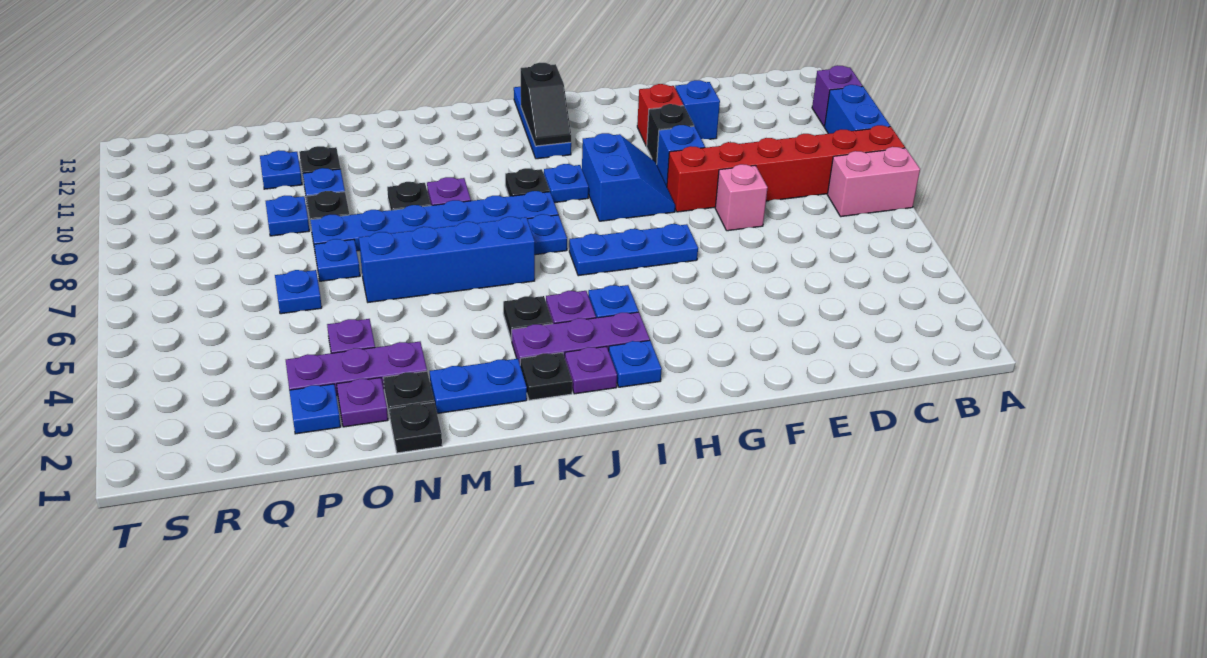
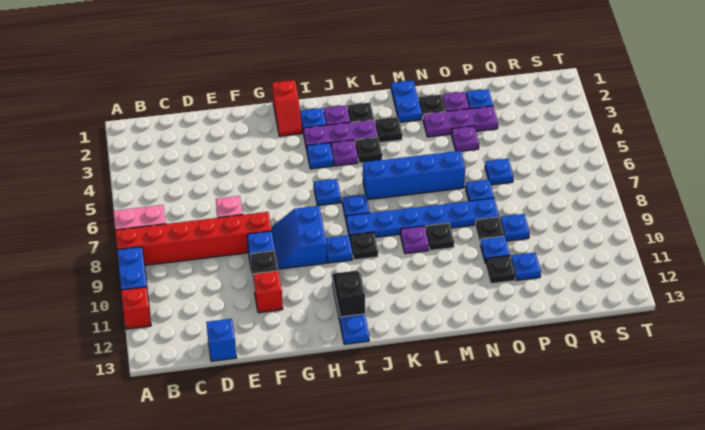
purple 1x1 brick [812,65,863,126] -> red 1x1 brick [121,287,151,329]
blue 1x1 brick [675,80,720,139] -> blue 1x1 brick moved to [206,319,236,361]
blue 1x3 plate [569,224,698,276] -> blue 1x1 plate [314,179,341,206]
none -> red 1x2 slope [272,80,302,136]
blue 1x2 plate [430,359,527,414] -> blue 1x2 plate turned to [391,80,422,122]
black 1x1 plate [390,402,442,453] -> black 1x1 plate moved to [375,117,402,143]

